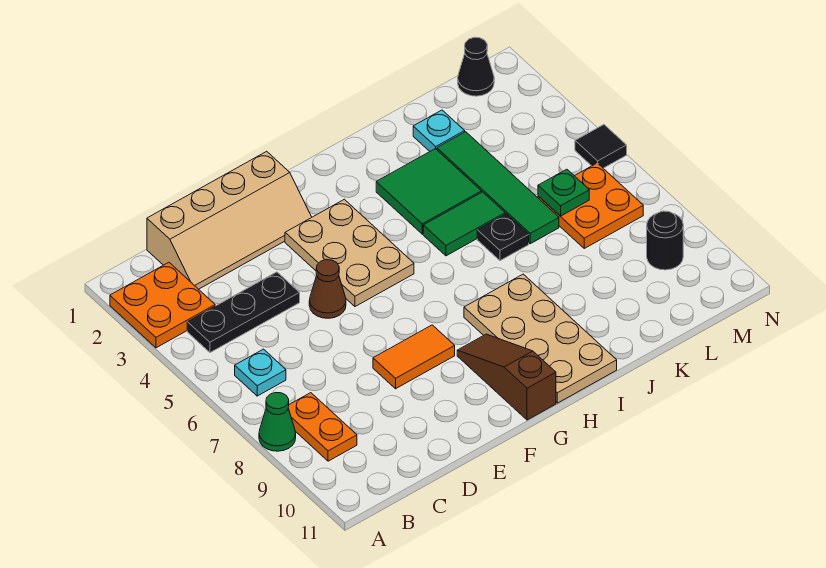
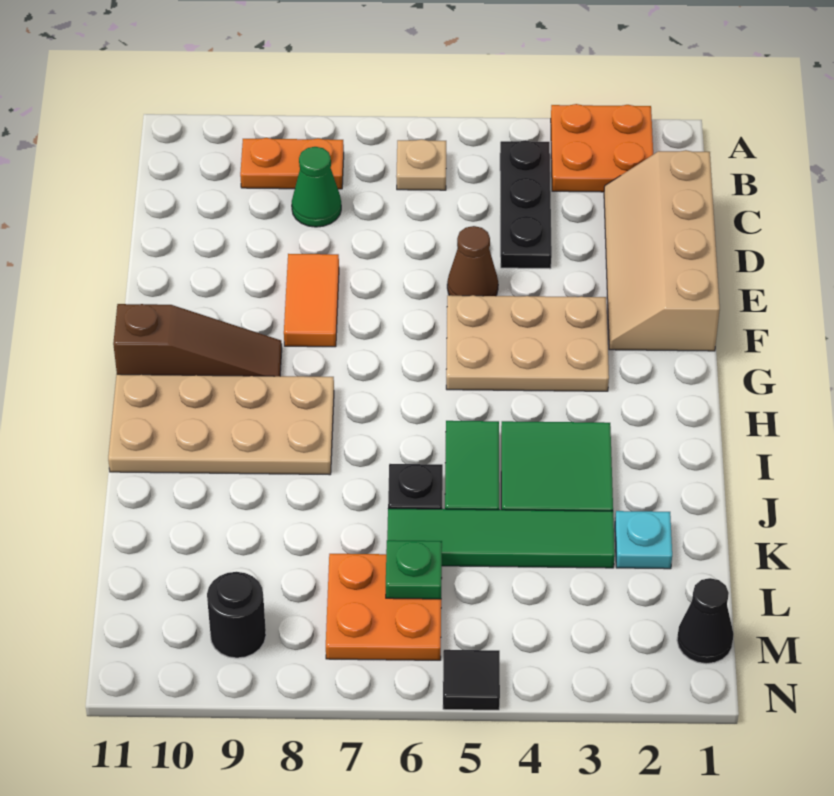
green 1x1 cone [259,393,296,451] -> green 1x1 cone moved to [292,147,341,227]
cyan 1x1 plate [235,349,286,396] -> tan 1x1 plate [396,139,446,190]

